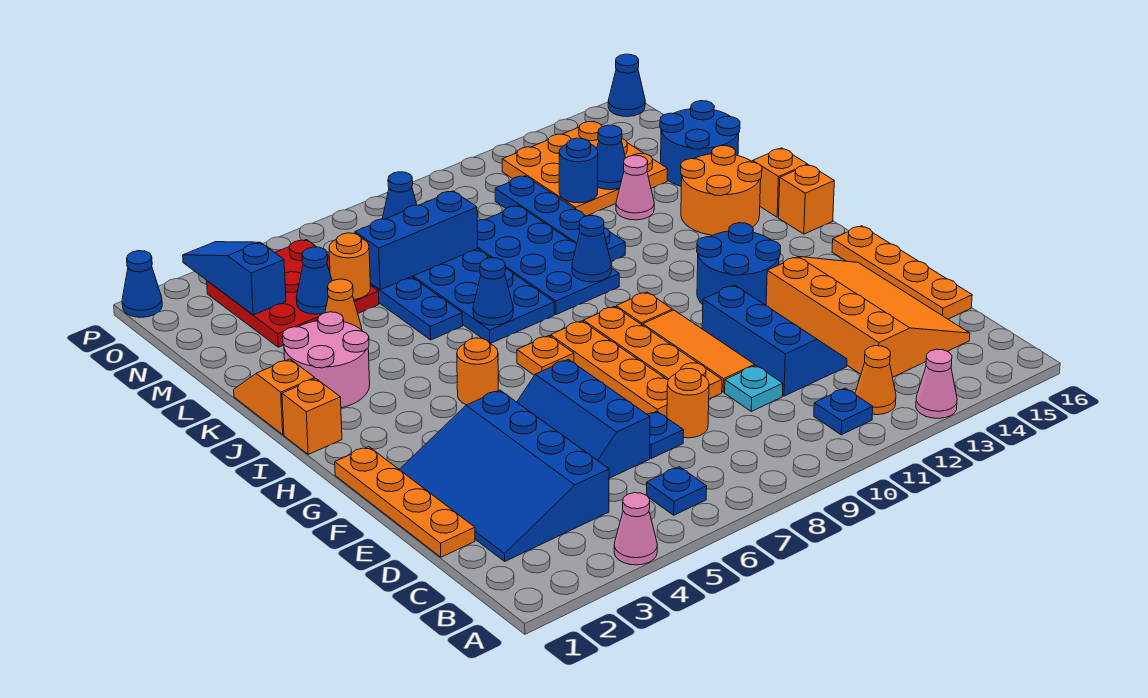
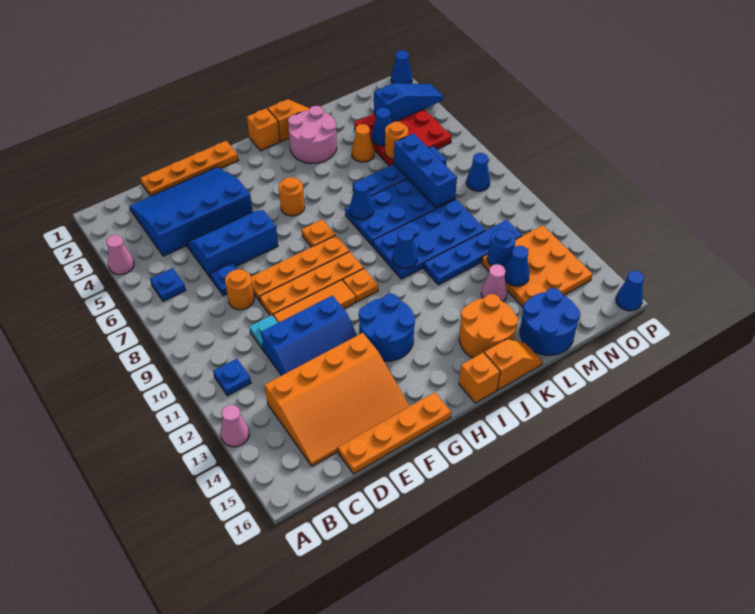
orange 1x1 cone [855,346,896,415] -> none

